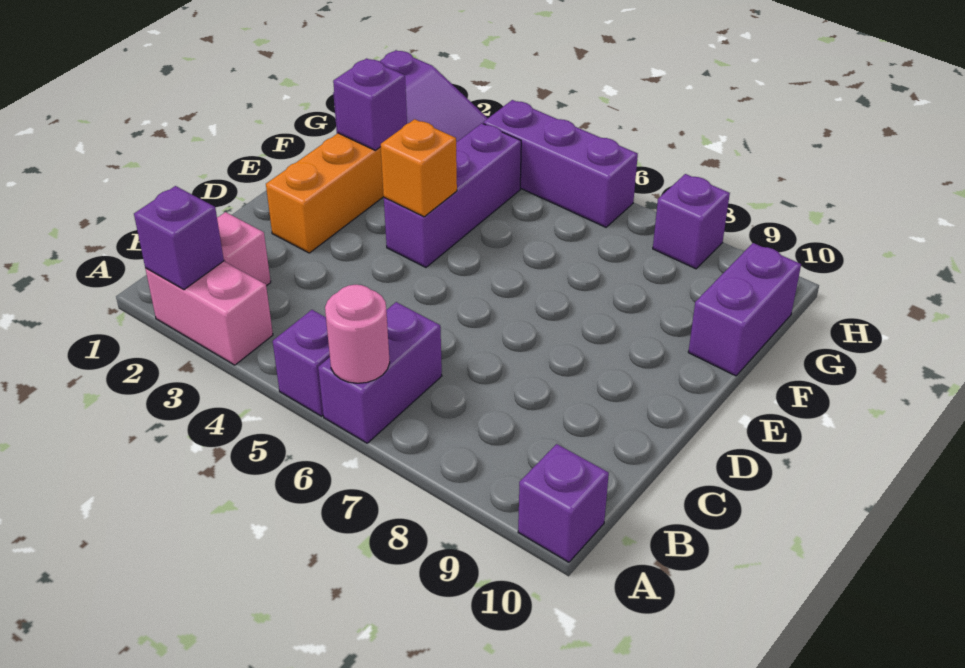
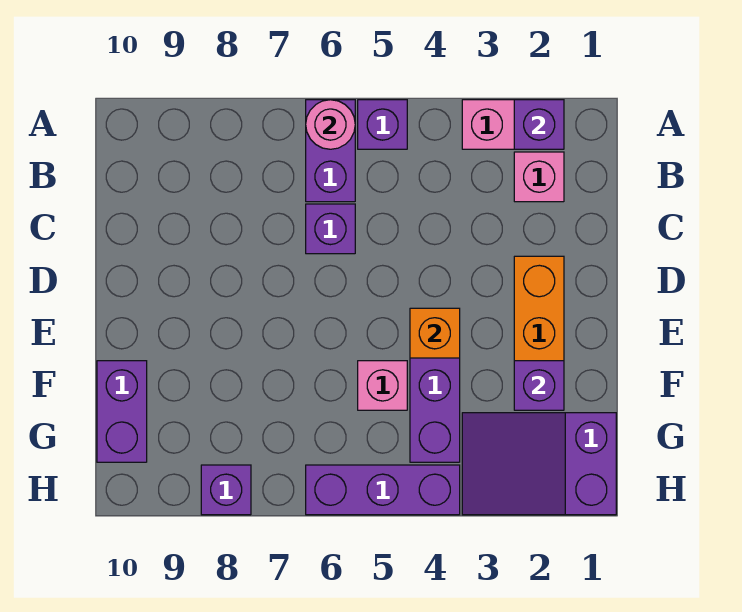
purple 1x1 brick [518,444,609,562] -> purple 1x1 brick moved to [306,204,355,254]
none -> pink 1x1 brick [358,361,407,410]

